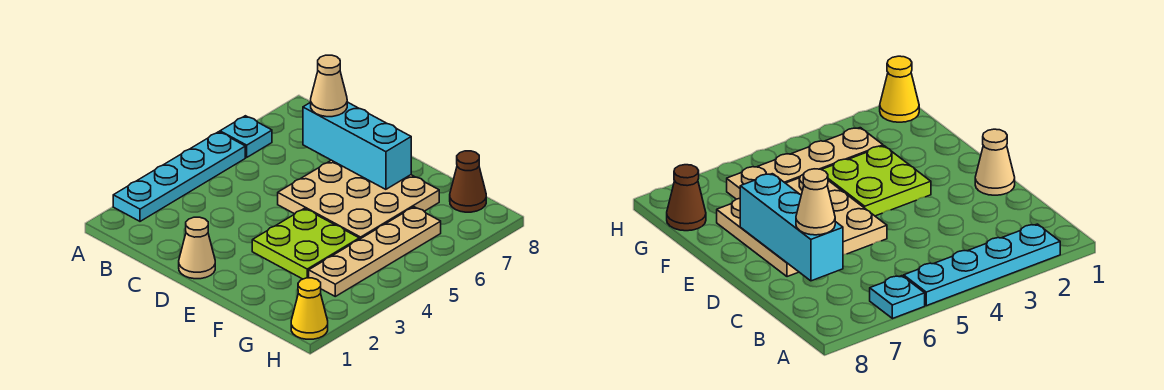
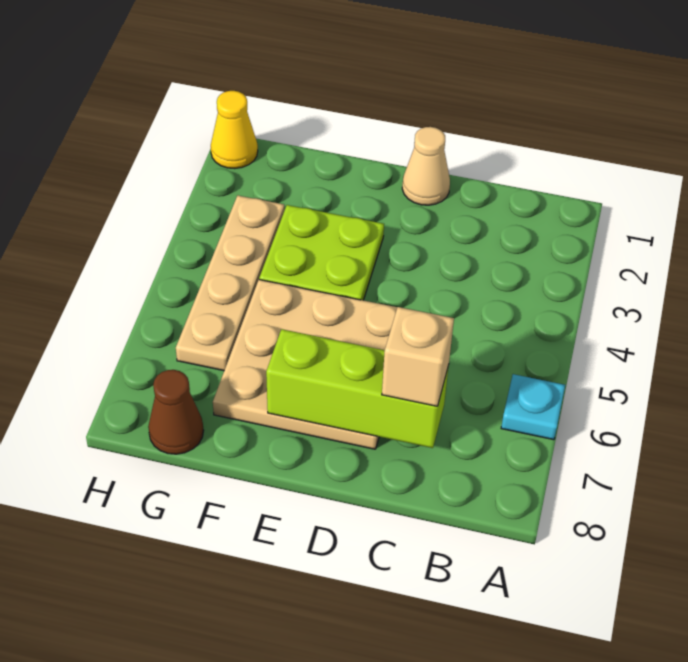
cyan 1x4 plate [113,132,245,221] -> none
cyan 1x3 brick [303,102,411,189] -> lime 1x3 brick [266,329,449,448]
tan 1x1 cone [311,55,347,117] -> tan 1x1 brick [382,307,454,406]

